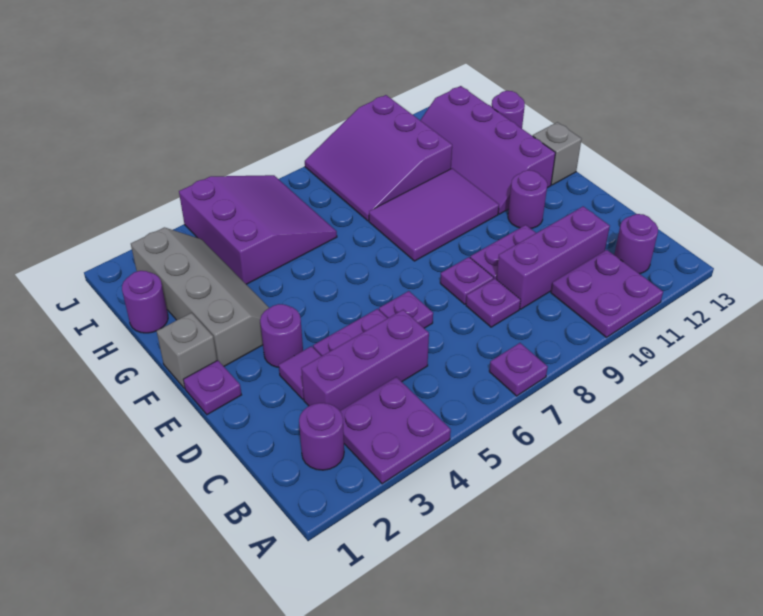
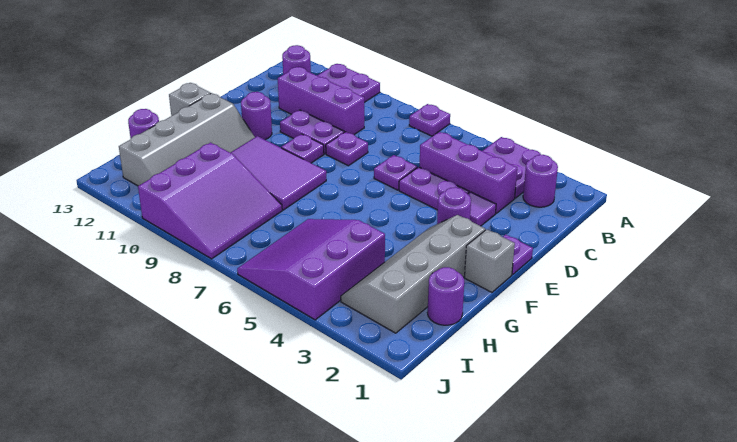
purple 1x1 plate [466,279,521,327] -> purple 1x1 plate moved to [281,134,324,163]
purple 2x4 slope [420,86,555,214] -> grey 2x4 slope [119,93,255,186]

